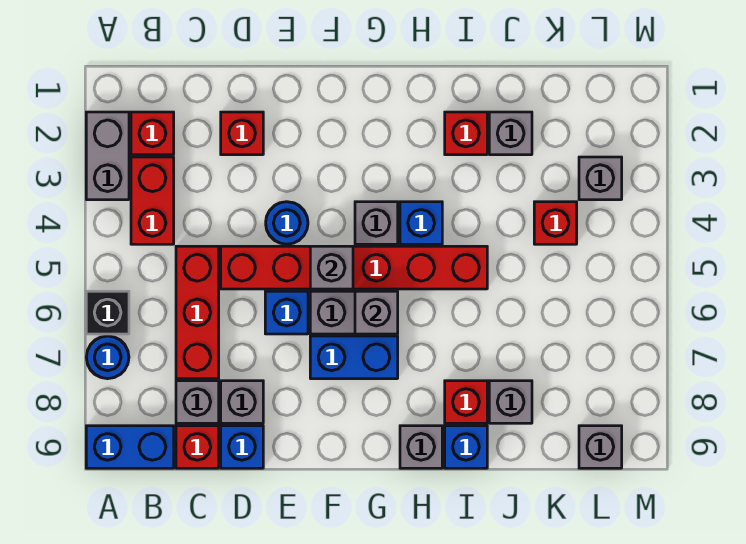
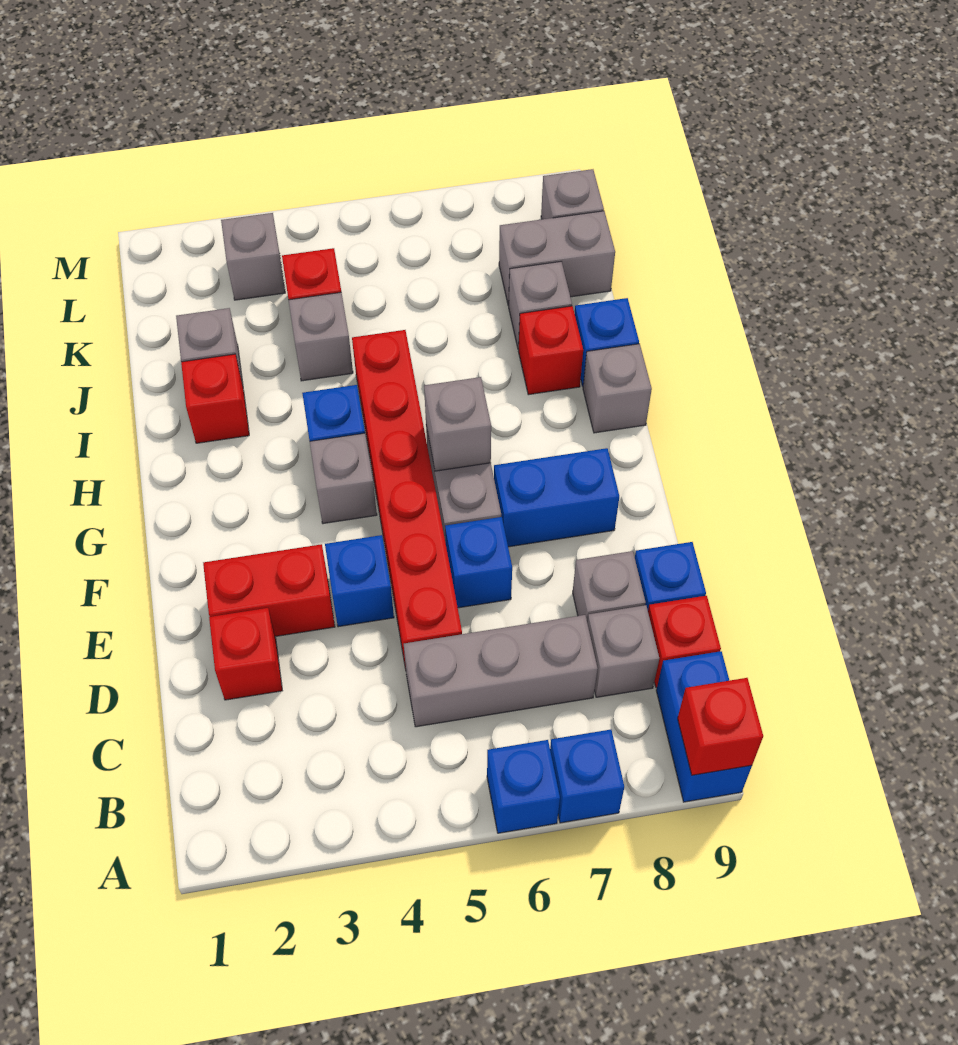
grey 1x2 brick [86,112,129,200] -> grey 1x2 brick moved to [499,211,615,305]
black 1x1 brick [86,291,129,334] -> blue 1x1 brick [487,740,560,833]
blue 1x1 round brick [86,336,129,379] -> blue 1x1 brick [550,730,624,823]
red 1x1 brick [131,112,174,155] -> red 1x1 brick moved to [678,678,763,775]
red 1x2 brick [131,157,174,244] -> red 1x2 brick moved to [203,544,335,636]
red 1x3 brick [176,246,219,379] -> grey 1x3 brick [404,615,598,727]
blue 1x1 round brick [266,202,308,244] -> blue 1x1 brick [325,535,394,627]
grey 1x1 brick [310,246,353,289] -> grey 1x1 brick moved to [289,292,353,381]
blue 1x2 brick [310,336,398,379] -> blue 1x2 brick turned to [494,448,619,547]

